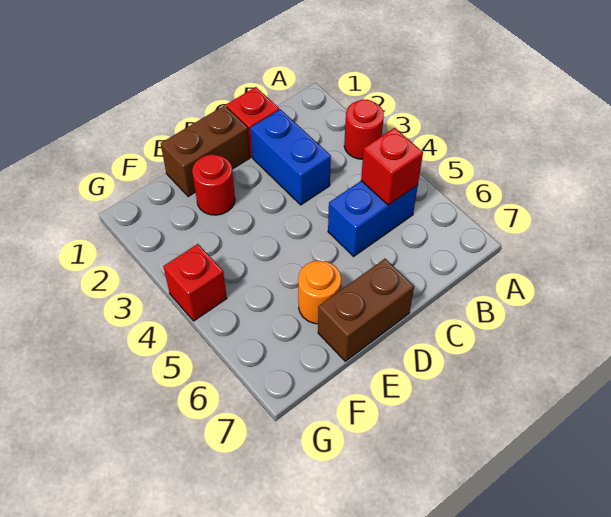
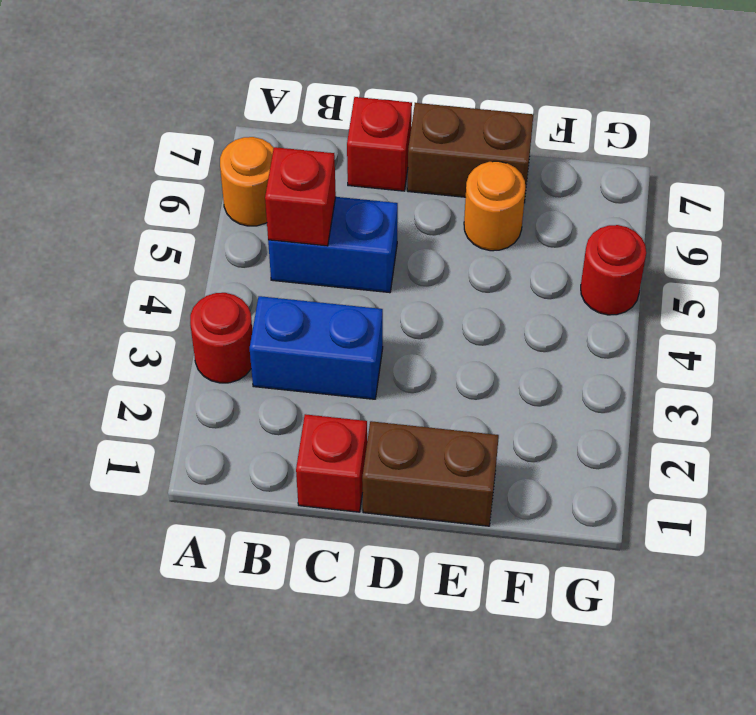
none -> orange 1x1 round brick [220,137,274,226]
blue 1x2 brick [250,109,331,205] -> blue 1x2 brick turned to [250,296,383,399]
red 1x1 round brick [192,155,235,215] -> red 1x1 round brick moved to [581,225,646,315]
red 1x1 brick [163,244,227,321] -> red 1x1 brick moved to [347,97,412,191]

